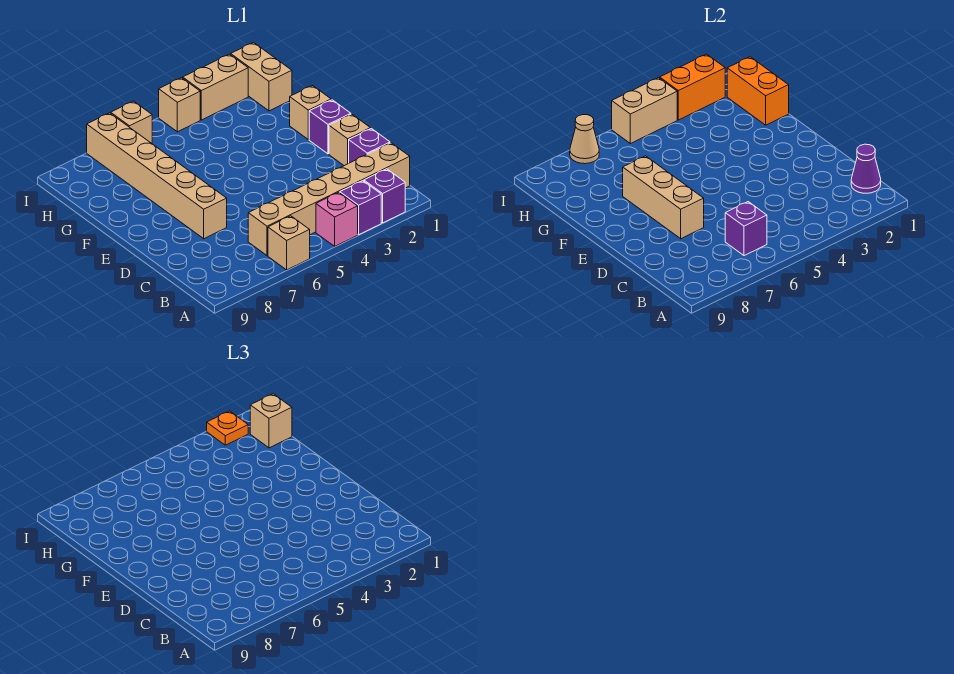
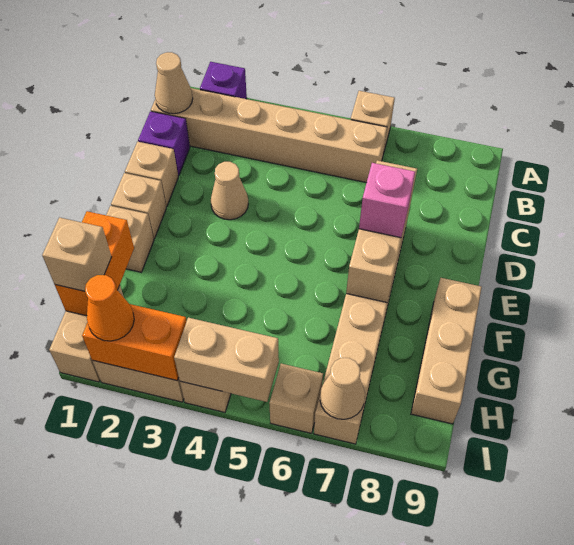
purple 1x1 brick [340,181,381,235] -> none
pink 1x1 brick [316,192,358,246] -> pink 1x1 brick moved to [359,163,415,238]
purple 1x1 cone [851,144,881,193] -> tan 1x1 cone [155,52,193,114]
purple 1x1 brick [725,202,767,256] -> none
none -> tan 1x1 cone [211,162,248,220]
purple 1x1 brick [309,100,351,154] -> tan 1x1 brick [111,173,166,239]
none -> tan 1x3 brick [411,278,482,424]
orange 1x1 plate [207,411,248,445] -> orange 1x1 cone [85,275,134,341]

